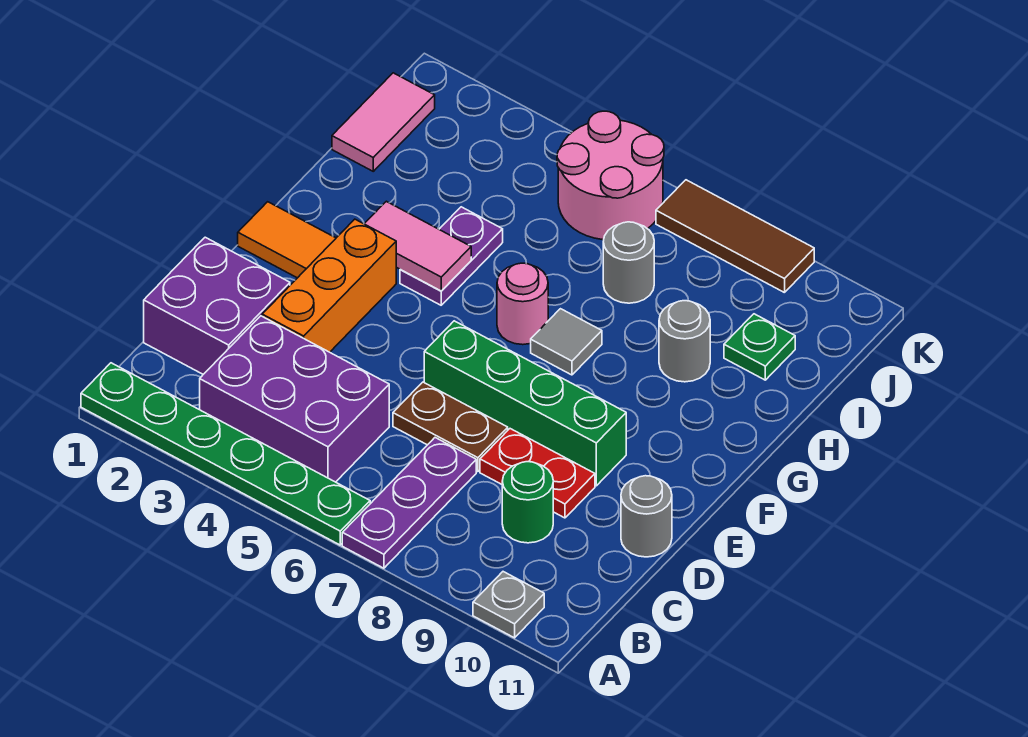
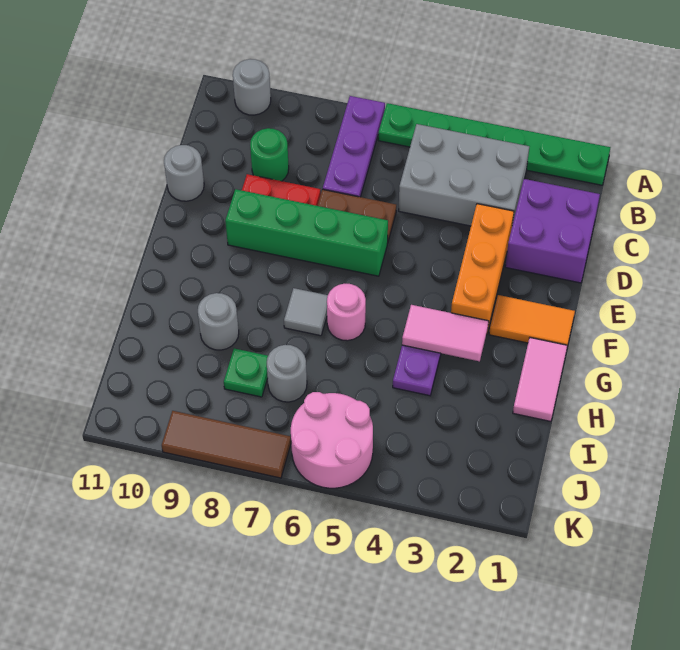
grey 1x1 plate [473,572,544,638] -> grey 1x1 round brick [233,59,271,115]
purple 2x3 brick [200,316,389,482] -> grey 2x3 brick [399,124,529,226]
pink 1x2 tile [332,73,435,171] -> pink 1x2 tile moved to [513,338,567,421]
green 1x1 plate [724,314,795,380] -> green 1x1 plate moved to [224,348,268,397]

